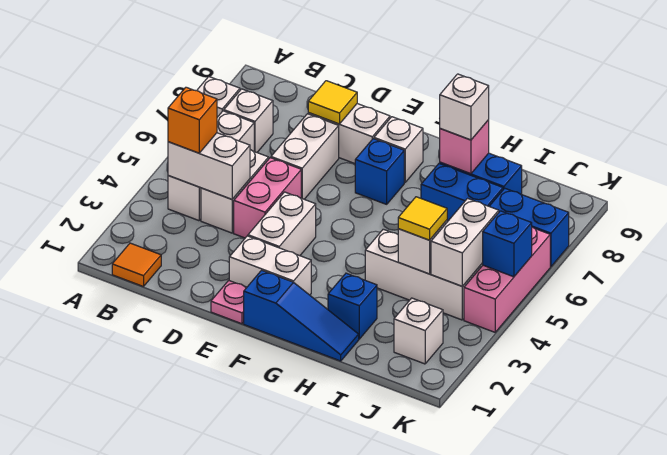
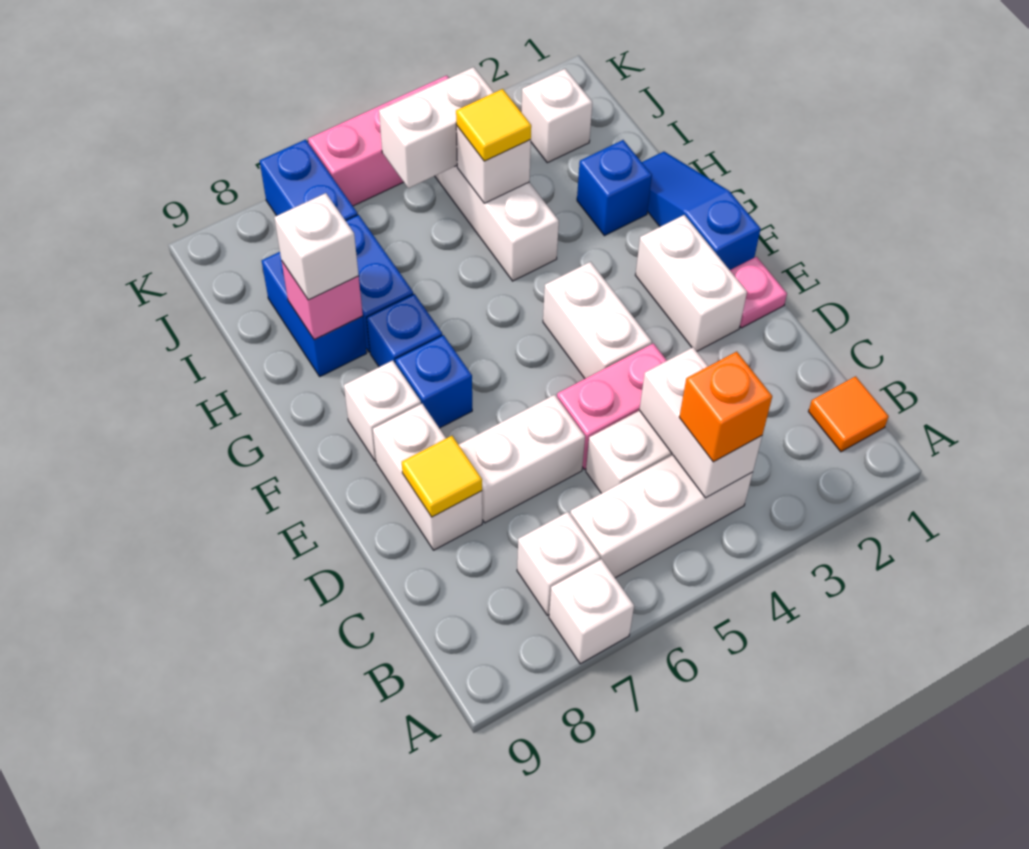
white 1x2 brick [248,192,316,256] -> white 1x2 brick turned to [543,262,652,378]
blue 1x1 brick [483,211,532,277] -> blue 1x1 brick moved to [367,294,442,367]

